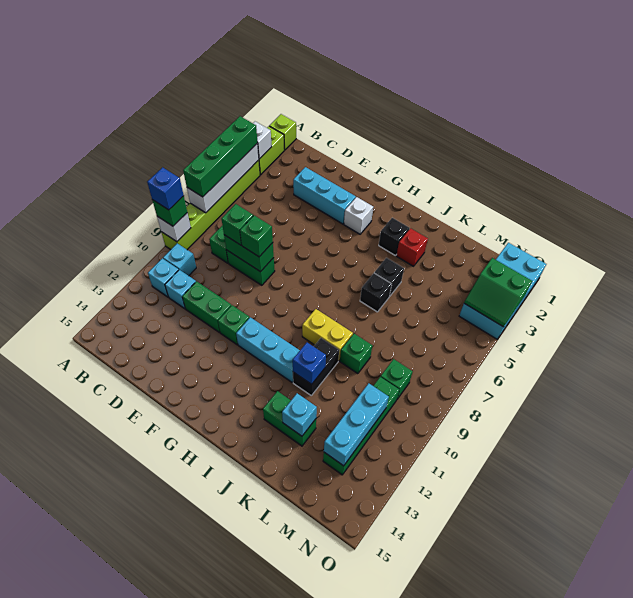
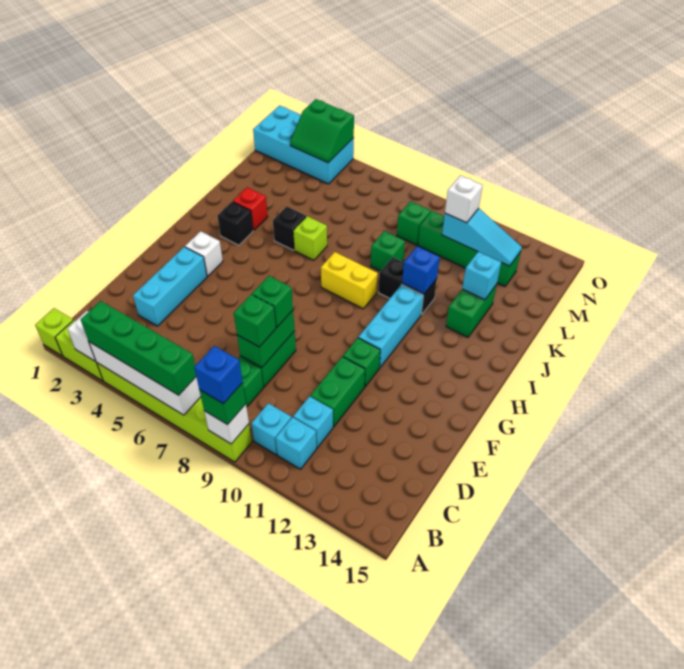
yellow 1x2 brick [302,309,353,361] -> yellow 1x2 brick turned to [321,252,378,309]
black 1x1 brick [360,273,392,312] -> lime 1x1 brick [293,216,327,260]
cyan 1x3 brick [324,383,389,466] -> cyan 1x3 slope [442,209,522,266]
none -> white 1x1 brick [445,175,483,223]
green 2x2 slope [464,258,532,327] -> green 2x2 slope turned to [290,99,354,163]

